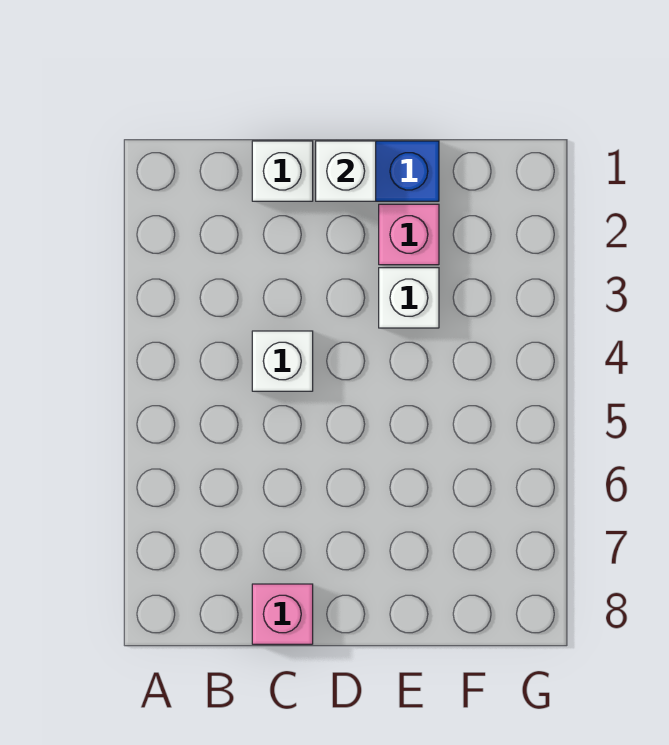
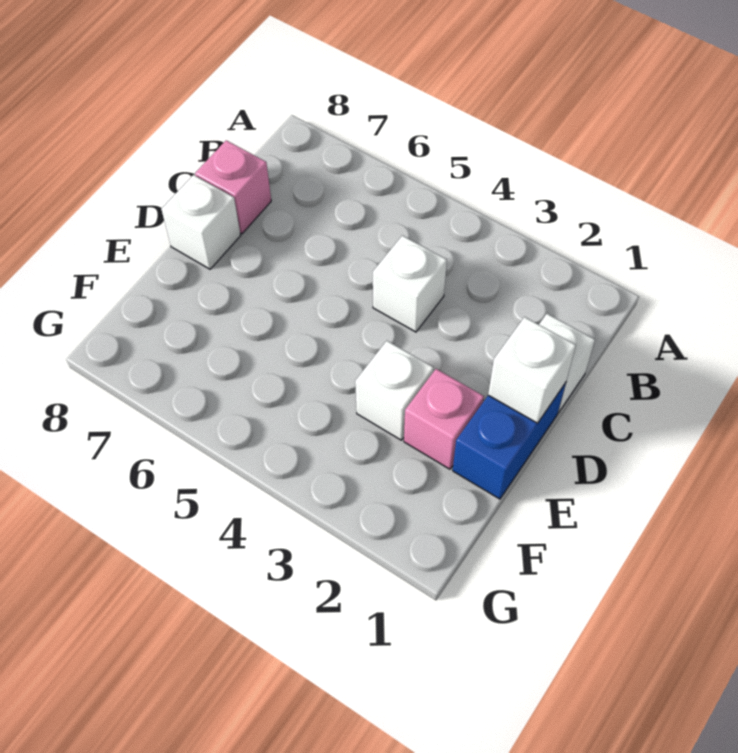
none -> white 1x1 brick [161,175,241,269]

